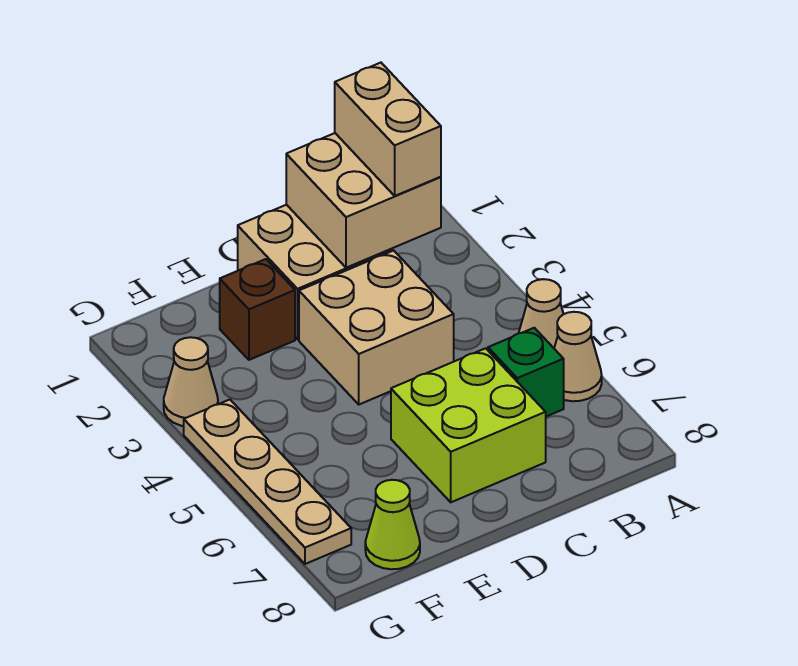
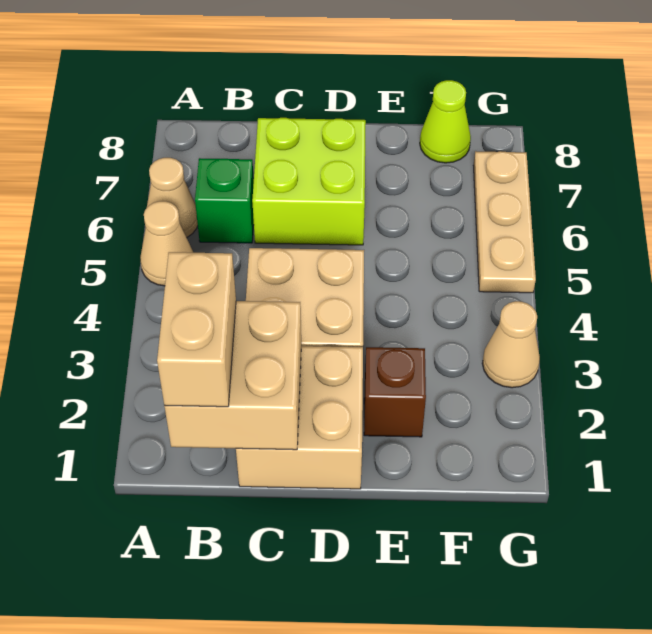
tan 1x4 plate [184,400,351,564] -> tan 1x3 plate [474,151,536,293]

